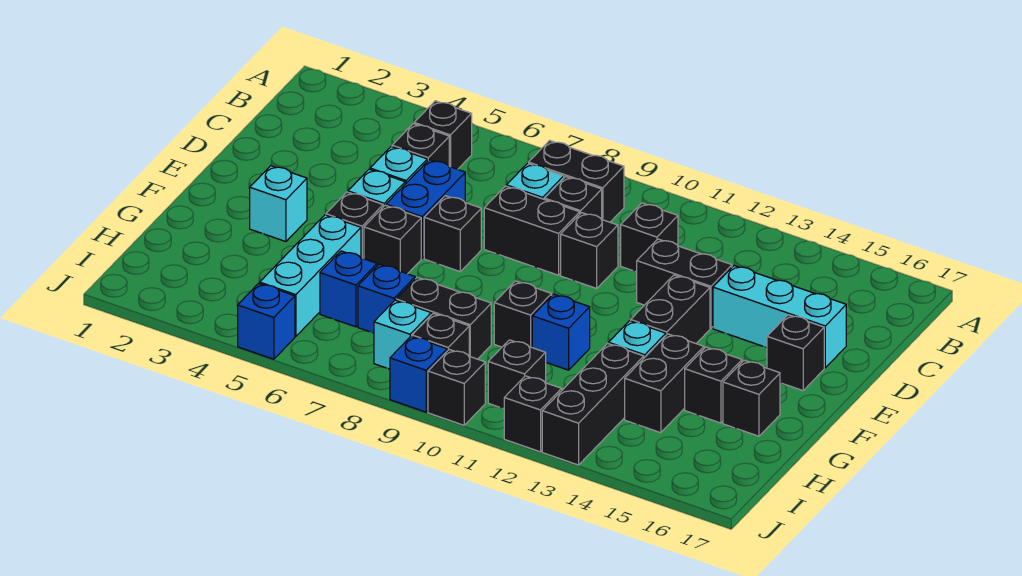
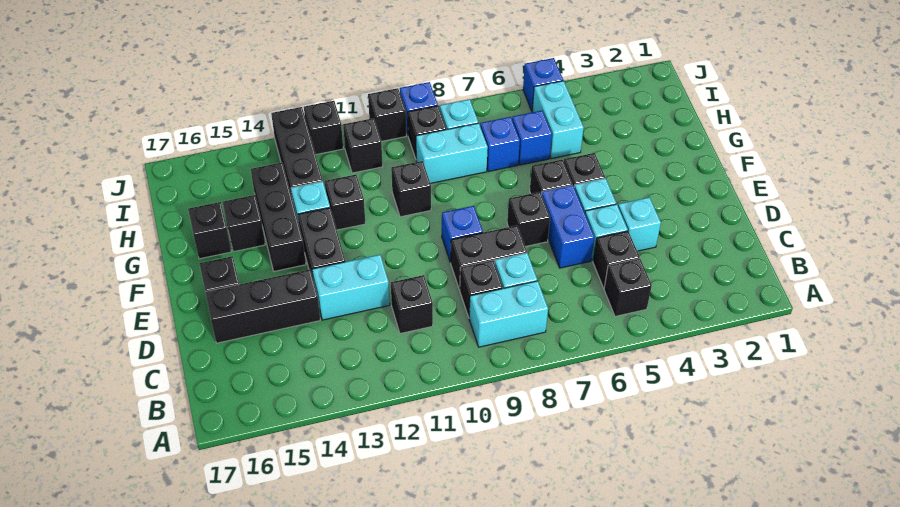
black 1x2 brick [529,140,624,222] -> cyan 1x2 brick [469,281,548,347]
black 1x1 brick [561,213,618,288] -> black 1x1 brick moved to [325,175,366,230]
black 1x2 brick [637,239,732,328] -> cyan 1x2 brick [312,255,390,320]
cyan 1x3 brick [713,266,846,368] -> black 1x3 brick [205,270,320,343]
cyan 1x1 brick [250,166,307,242] -> cyan 1x1 brick moved to [618,197,661,251]
cyan 1x3 brick [260,215,361,336] -> cyan 1x2 brick [532,81,584,159]
blue 1x1 brick [532,294,590,370] -> blue 1x1 brick moved to [442,206,483,262]
black 1x2 brick [625,334,704,433] -> black 1x3 brick [251,163,306,271]
black 1x2 brick [396,277,491,359] -> cyan 1x2 brick [416,123,488,184]

